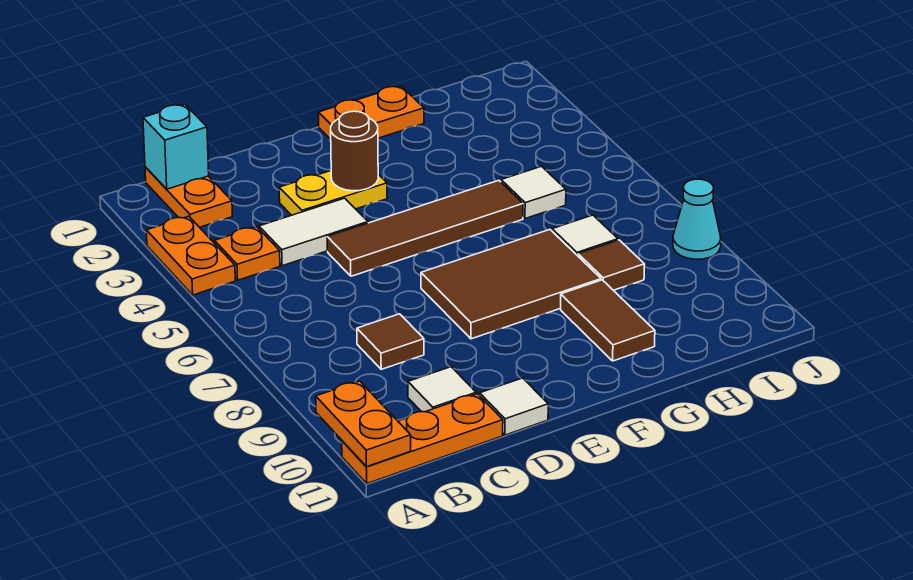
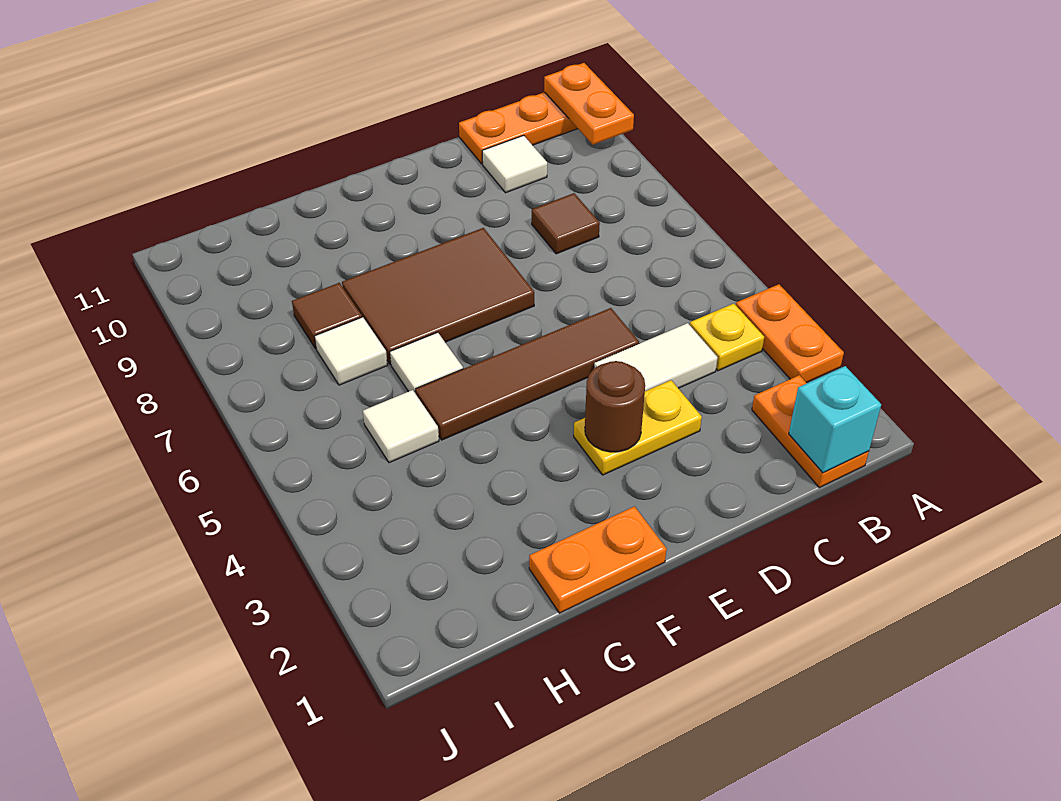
orange 1x1 plate [215,227,280,280] -> yellow 1x1 plate [690,304,764,371]
white 1x1 tile [479,378,548,435] -> white 1x1 tile moved to [390,332,463,394]
brown 1x2 tile [561,280,655,361] -> none
cyan 1x1 cone [673,179,721,259] -> none

